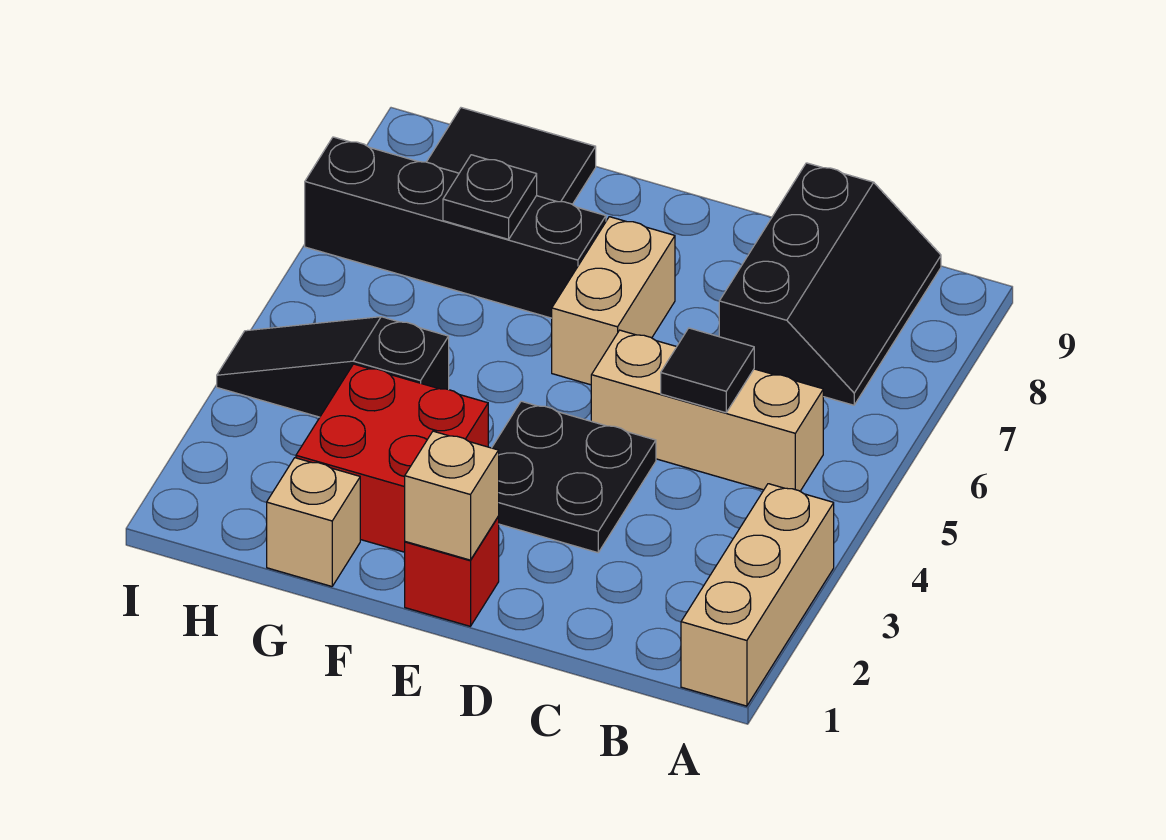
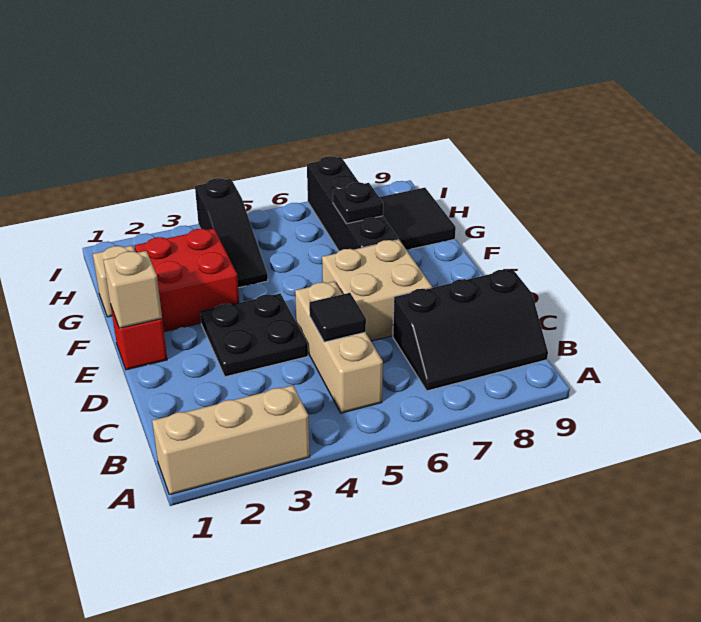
tan 1x2 brick [552,217,675,385] -> tan 2x2 brick [322,239,432,341]
black 1x3 slope [217,317,449,417] -> black 1x3 slope turned to [195,178,268,288]

